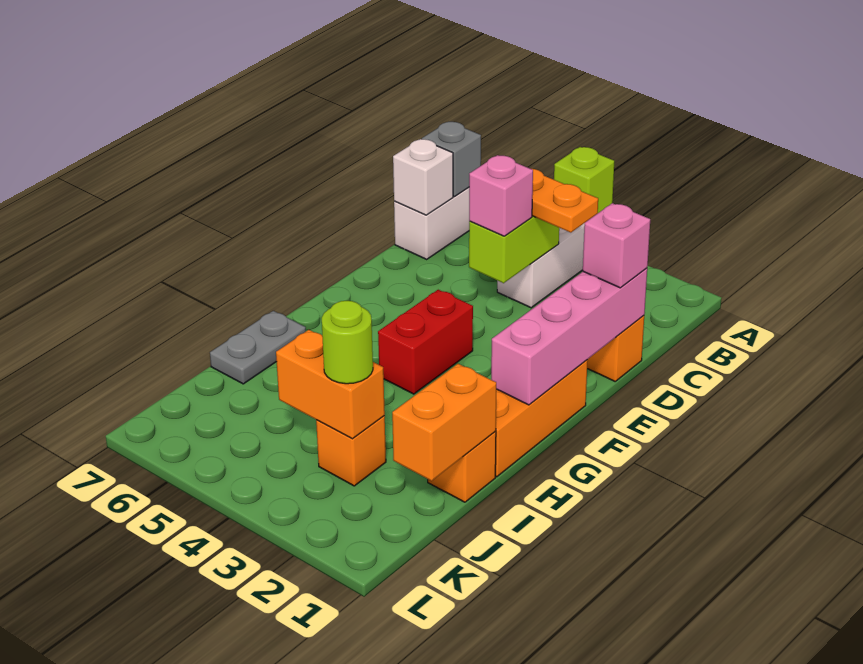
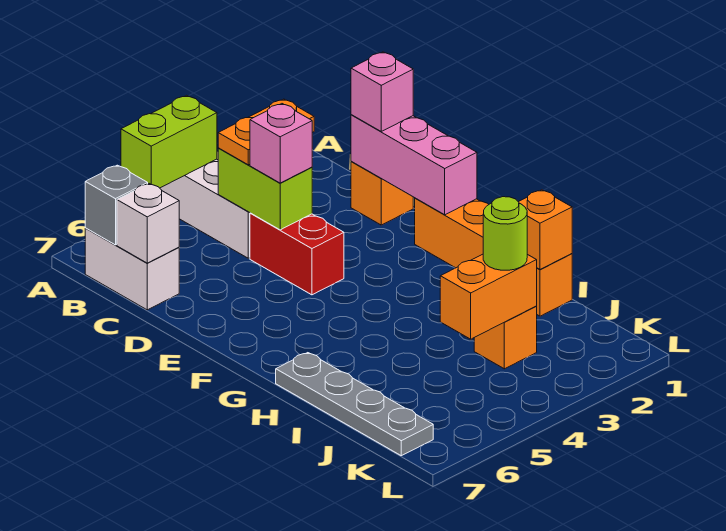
lime 1x1 brick [554,147,614,213] -> lime 1x2 brick [121,95,217,188]
pink 1x4 brick [491,268,647,405] -> pink 1x3 brick [351,115,477,215]
red 1x2 brick [378,290,473,394] -> red 1x2 brick moved to [250,213,344,295]
grey 1x2 plate [210,311,306,384] -> grey 1x4 plate [276,353,433,456]
orange 1x2 brick [392,364,496,481] -> orange 1x1 brick [519,190,572,269]

